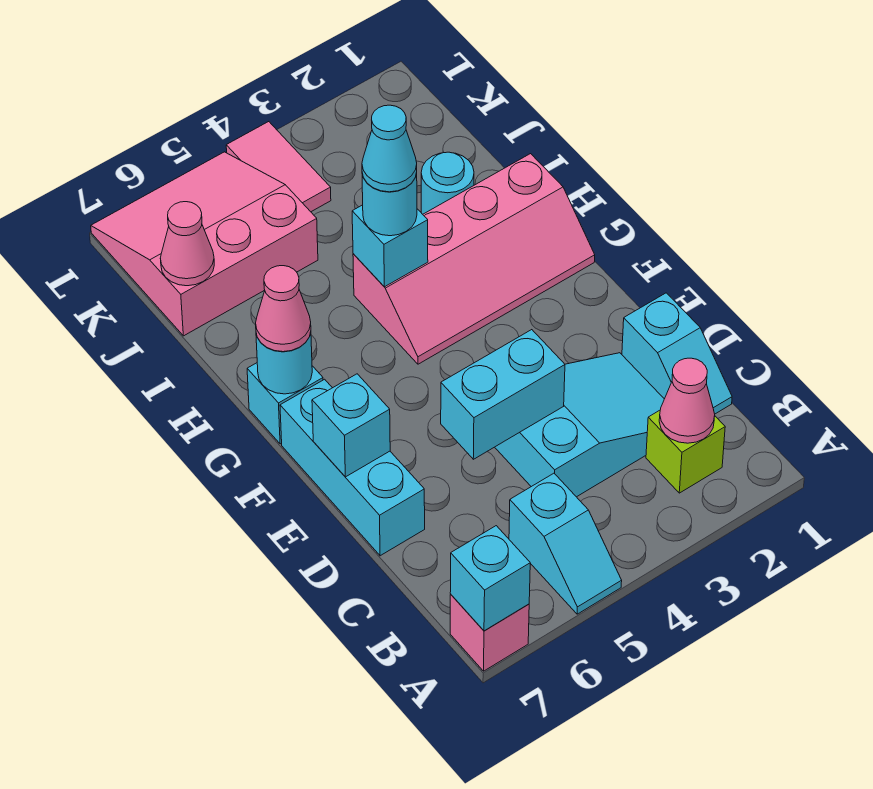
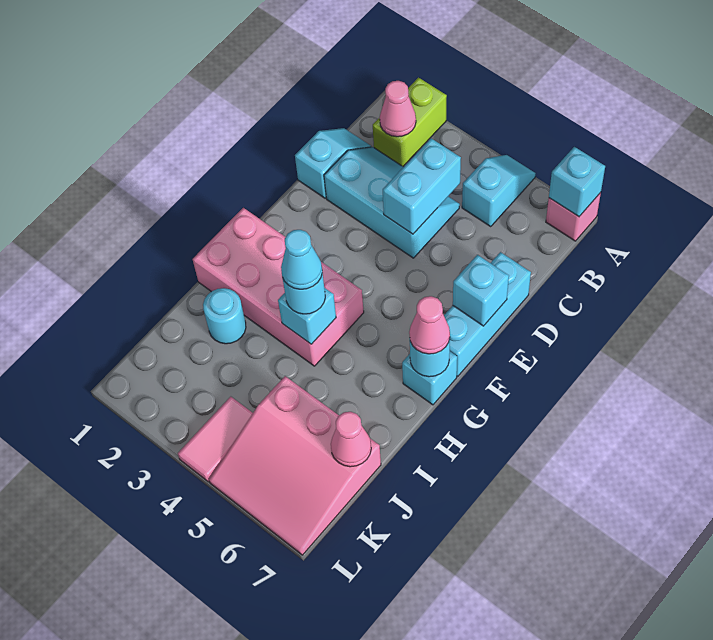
lime 1x1 brick [646,410,725,493] -> lime 1x2 brick [373,78,447,166]
cyan 2x3 slope [495,353,664,497] -> cyan 2x3 slope turned to [324,147,460,258]
cyan 1x2 brick [441,330,565,459] -> cyan 1x2 brick turned to [383,138,461,234]
pink 2x4 slope [353,154,595,364] -> pink 2x4 brick [193,208,364,366]

